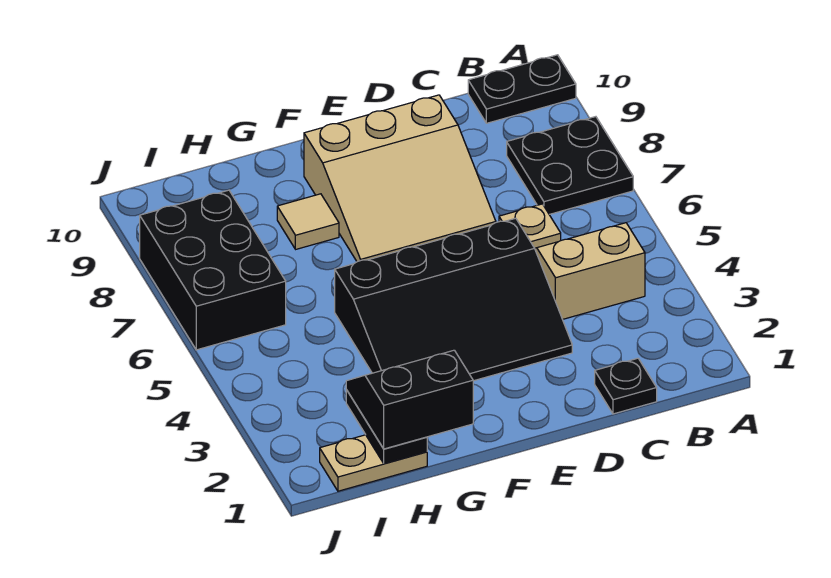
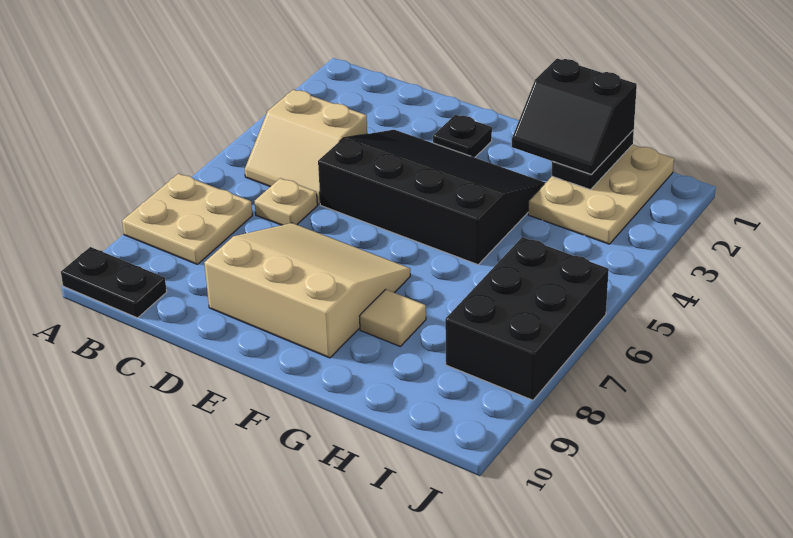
black 2x2 plate [507,117,633,214] -> tan 2x2 plate [122,174,253,264]
black 1x1 plate [595,358,657,414] -> black 1x1 plate moved to [433,115,492,158]
tan 1x2 plate [320,435,427,491] -> tan 2x3 plate [528,145,674,244]

